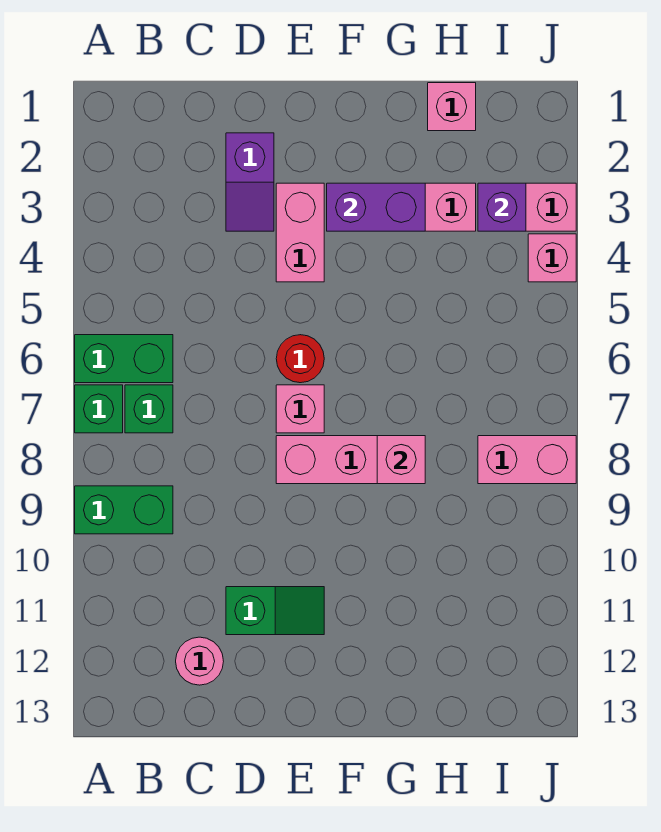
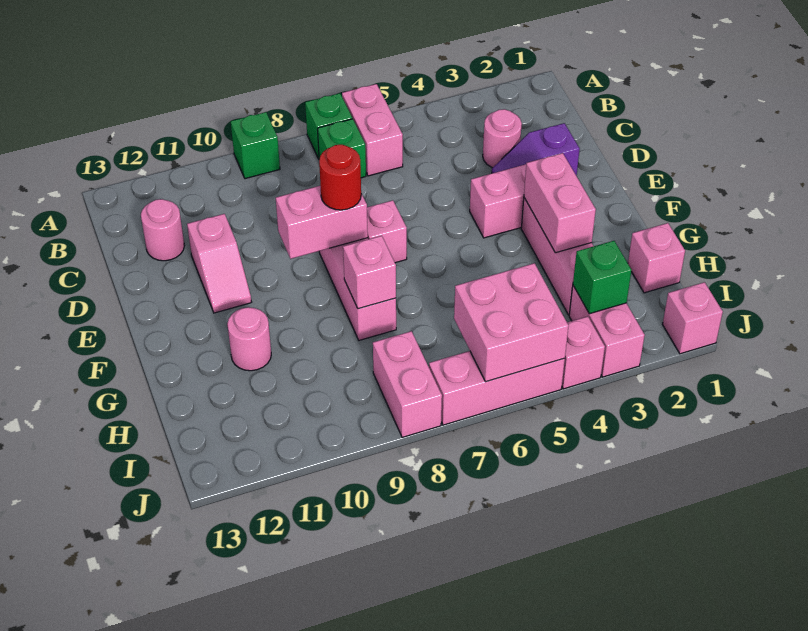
green 1x2 brick [75,335,173,383] -> pink 1x2 brick [342,84,403,176]
green 1x2 brick [75,486,173,534] -> green 1x1 brick [231,112,280,179]
none -> pink 1x1 round brick [483,109,522,168]
green 1x2 slope [226,587,324,635] -> pink 1x2 slope [187,214,251,313]
red 1x1 round brick [276,335,324,383] -> red 1x1 round brick moved to [319,145,361,210]
none -> pink 1x2 brick [276,186,368,259]
purple 1x2 brick [327,183,425,231] -> pink 1x2 brick [524,153,596,253]
none -> pink 1x1 round brick [227,307,271,371]
purple 1x1 brick [478,183,526,231] -> green 1x1 brick [573,241,631,314]
none -> pink 2x2 brick [454,263,568,382]
none -> pink 1x1 brick [663,282,723,354]
none -> pink 1x3 brick [429,351,565,425]

